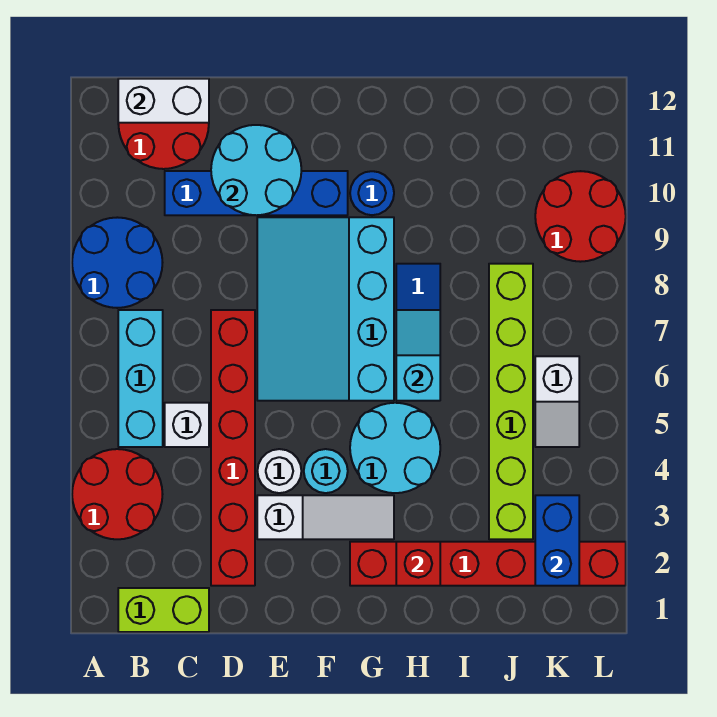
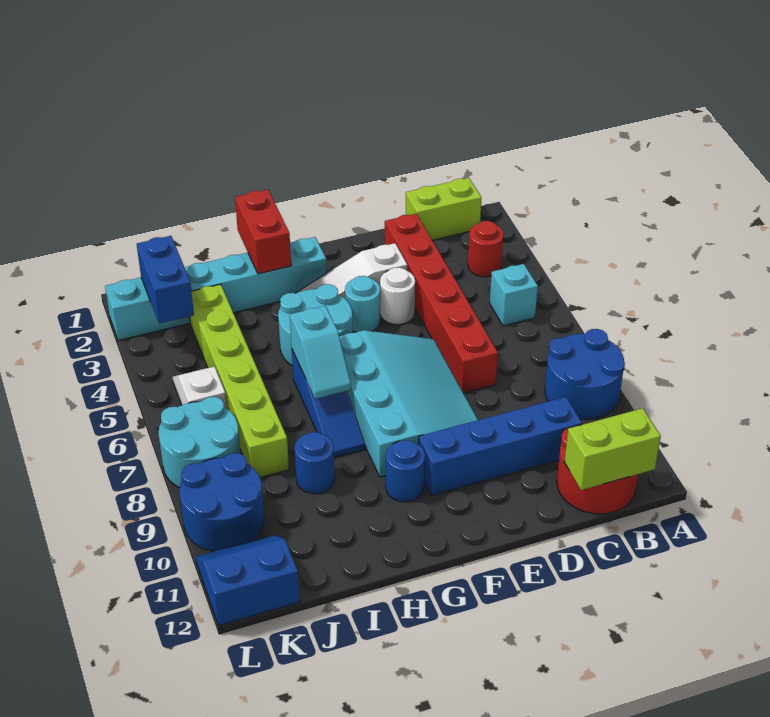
red 2x2 round brick [72,449,163,539] -> red 1x1 round brick [468,221,503,277]
cyan 1x3 brick [118,310,163,447] -> cyan 1x1 brick [490,264,538,326]
white 1x2 brick [118,79,209,123] -> lime 1x2 brick [564,408,661,490]
white 1x1 brick [165,403,209,447] -> none
cyan 2x2 round brick [211,125,301,215] -> cyan 2x2 round brick moved to [159,397,241,488]
red 1x6 brick [350,542,626,586] -> cyan 1x6 brick [105,237,327,341]
red 1x1 brick [396,542,440,586] -> red 1x2 brick [235,190,291,274]
none -> blue 1x1 round brick [295,432,335,494]
red 2x2 round brick [535,171,626,262] -> blue 2x2 round brick [179,453,264,551]
none -> blue 2x2 slope [196,535,300,626]

